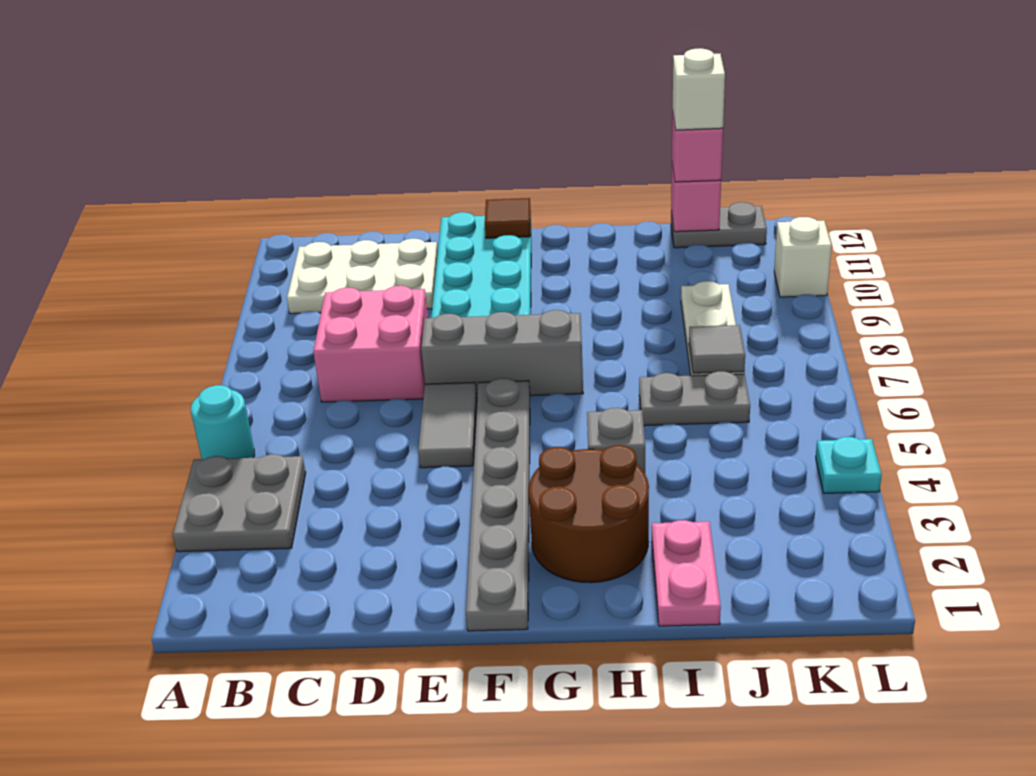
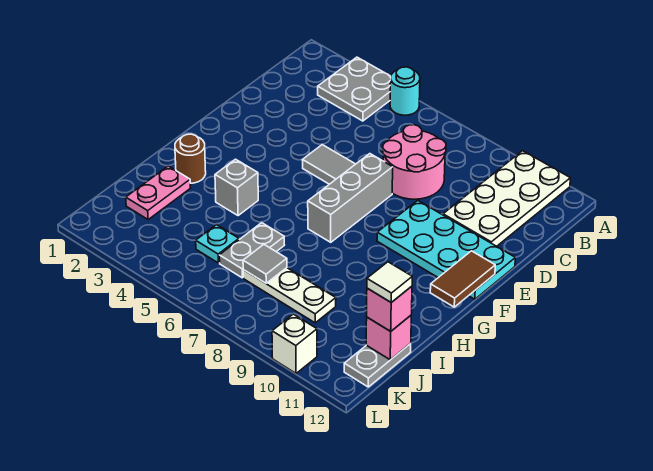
white 2x3 plate [287,239,438,314] -> white 2x4 plate [443,151,570,246]
pink 2x2 brick [313,286,428,402] -> pink 2x2 round brick [383,125,446,199]
grey 1x6 plate [466,378,530,631] -> none
brown 1x1 tile [485,198,531,238] -> brown 1x2 tile [430,251,495,307]
brown 2x2 round brick [529,445,649,583] -> brown 1x1 round brick [175,134,206,183]
pink 1x2 plate [652,520,721,626] -> pink 1x2 plate turned to [126,166,190,220]
white 1x1 brick [673,48,725,130] -> white 1x1 tile [367,262,412,302]
cyan 1x1 plate [816,437,882,493] -> cyan 1x1 plate moved to [196,225,239,263]

